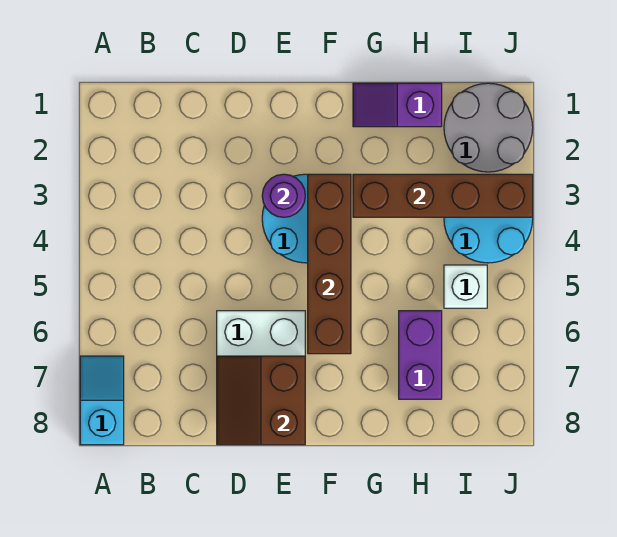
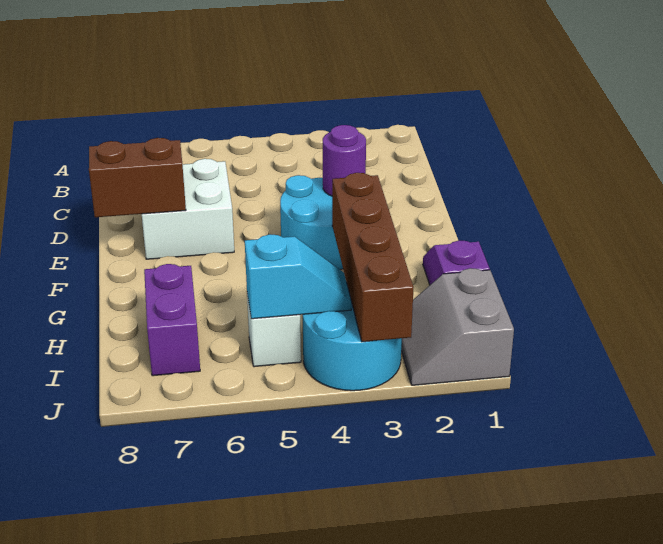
cyan 1x2 slope [80,356,124,445] -> cyan 1x2 slope moved to [245,234,351,319]
brown 1x4 brick [308,174,351,354] -> none
purple 1x2 brick [399,311,442,399] -> purple 1x2 brick turned to [144,264,200,376]
grey 2x2 round brick [444,83,533,172] -> grey 2x2 slope [401,268,514,385]

